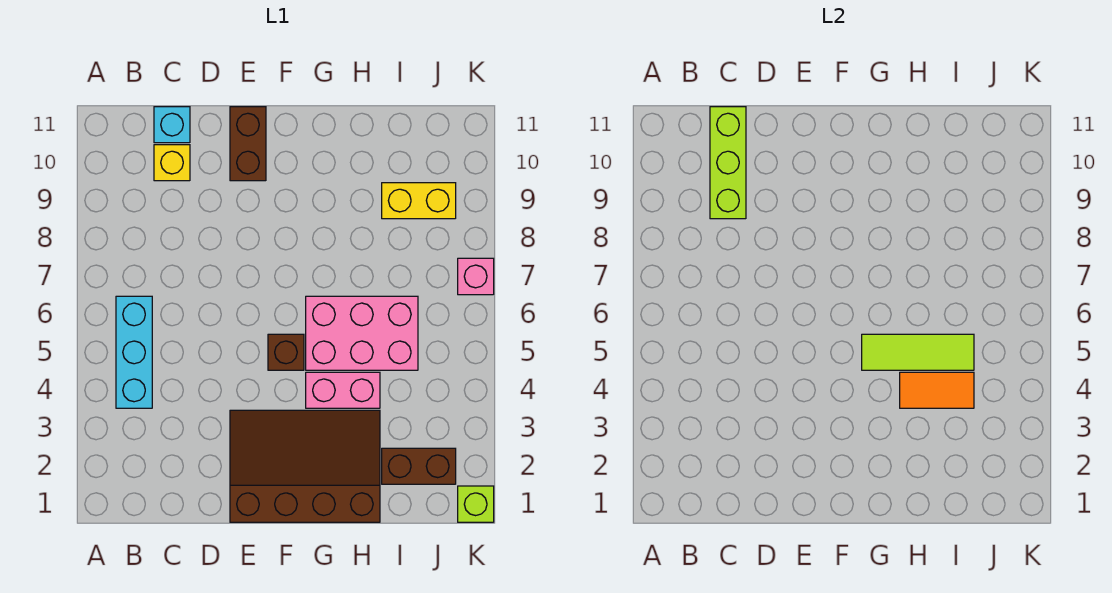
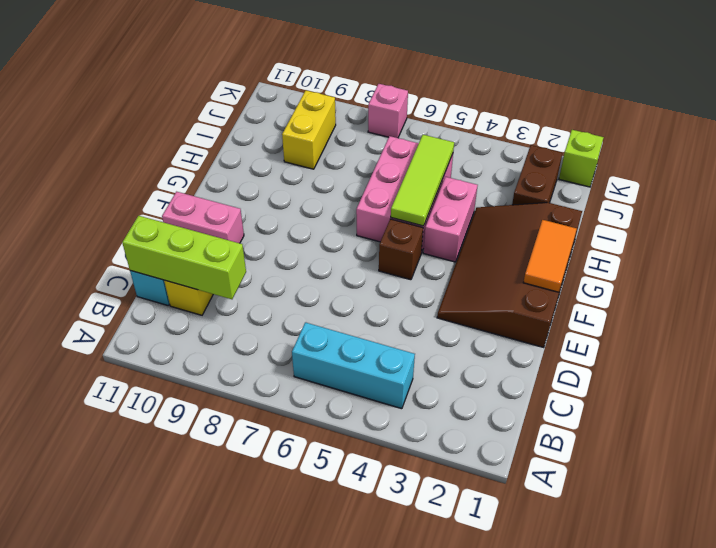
brown 1x2 brick [230,107,266,181] -> pink 1x2 brick [162,192,244,243]
orange 1x2 tile [900,372,974,408] -> orange 1x2 tile moved to [523,220,577,292]

